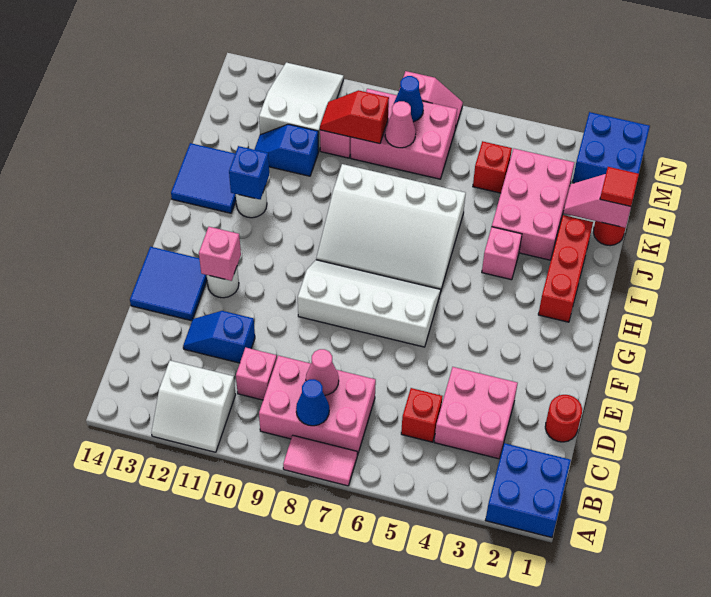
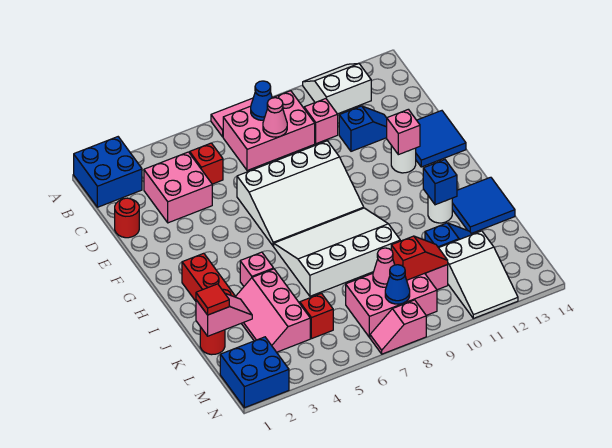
white 2x4 slope [298,260,441,347] -> white 3x4 slope [237,141,364,246]
pink 2x3 brick [492,149,574,260] -> pink 2x3 slope [236,269,310,352]

